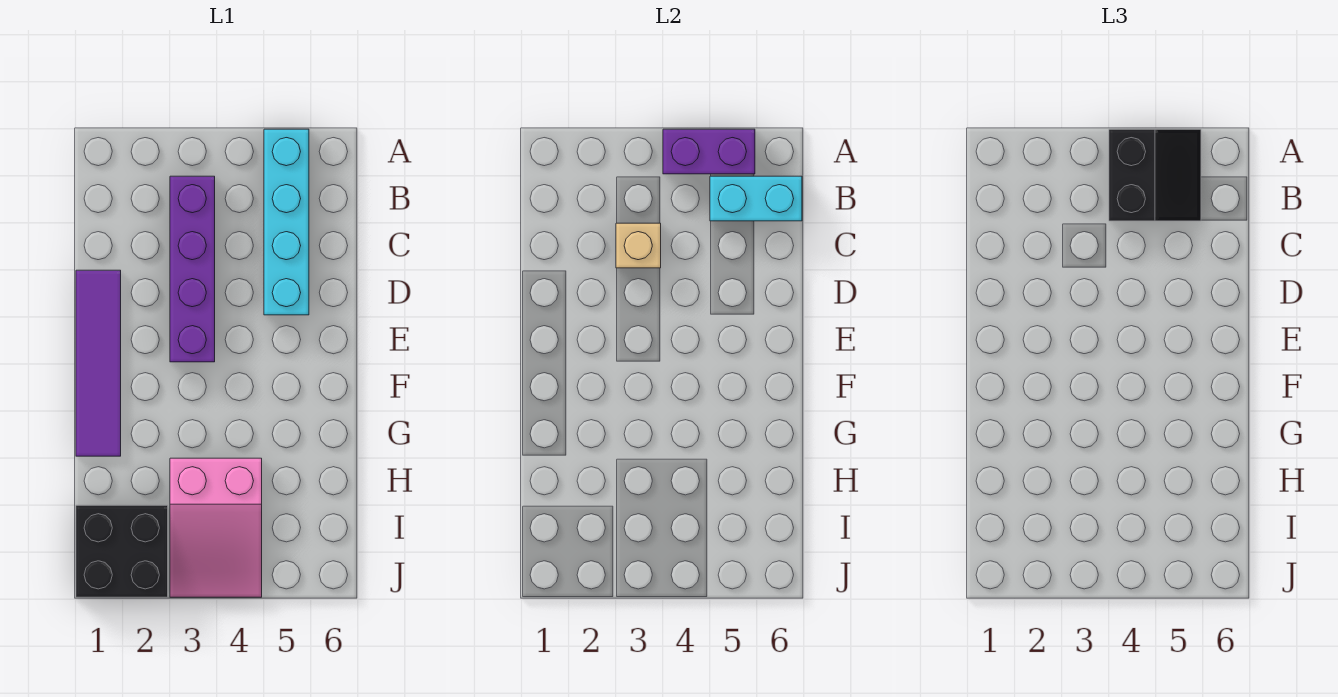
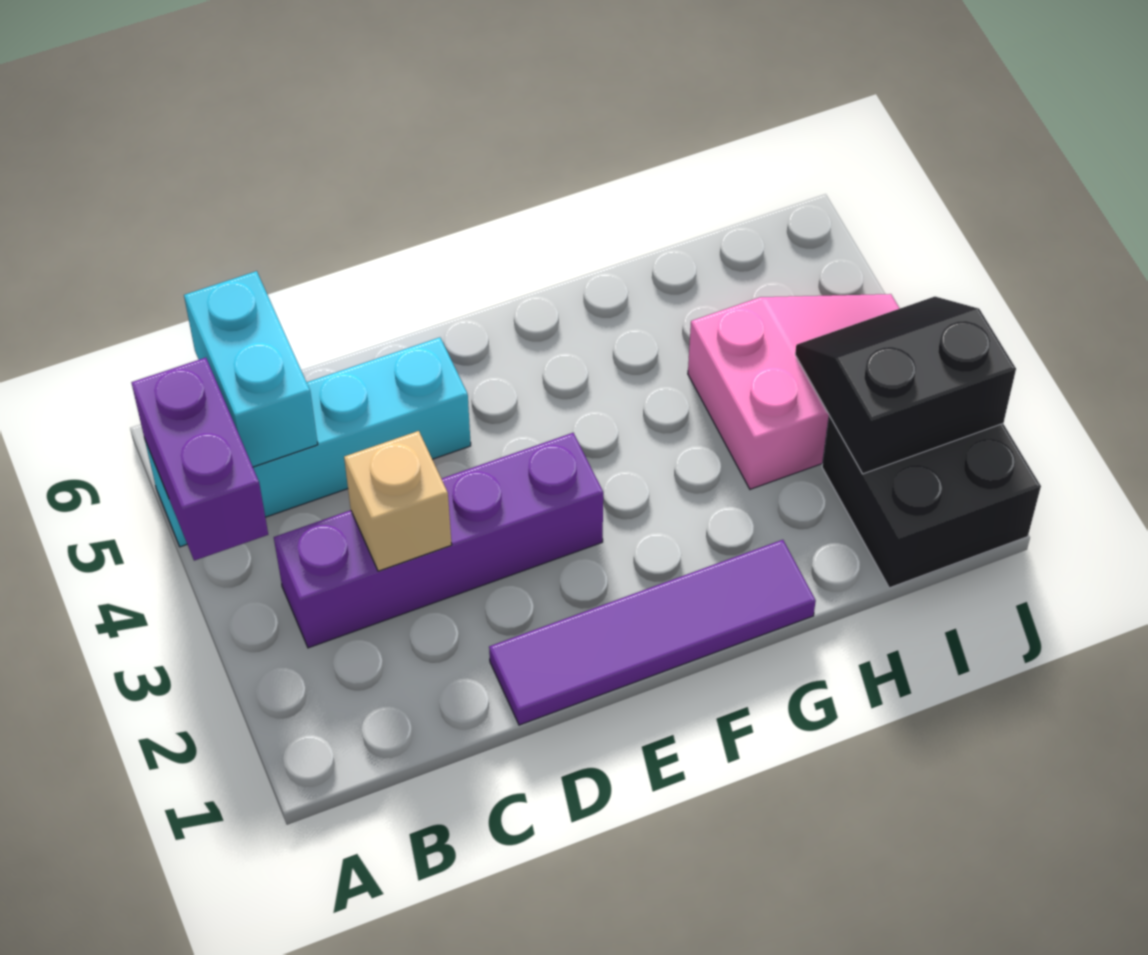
black 2x2 slope [1109,129,1201,221] -> black 2x2 slope moved to [795,297,1016,474]

